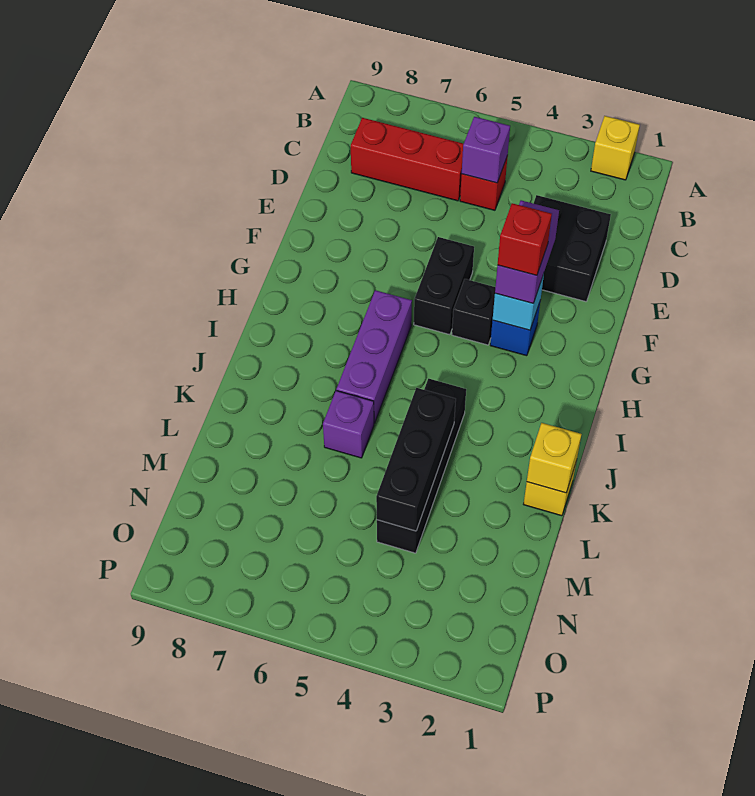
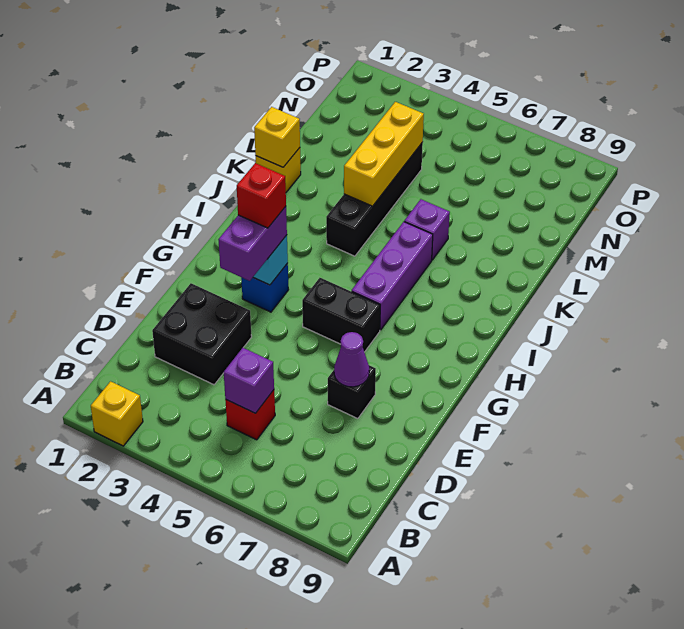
red 1x3 brick [351,118,463,201] -> none
none -> purple 1x1 cone [334,332,369,387]
black 1x2 brick [414,237,474,335] -> black 1x2 brick turned to [302,278,380,352]
black 1x1 brick [452,279,495,345] -> black 1x1 brick moved to [328,365,376,419]
black 1x3 brick [376,388,456,531] -> yellow 1x3 brick [344,102,424,206]

